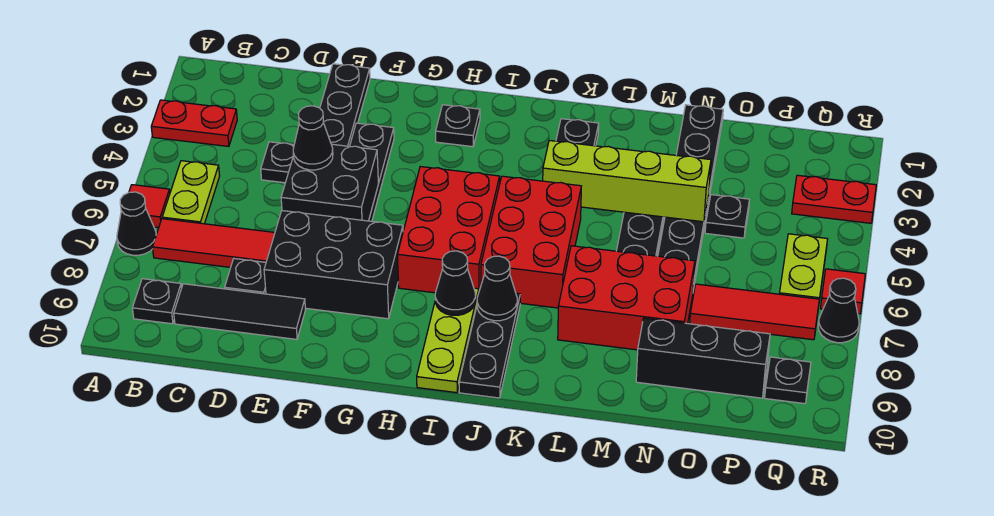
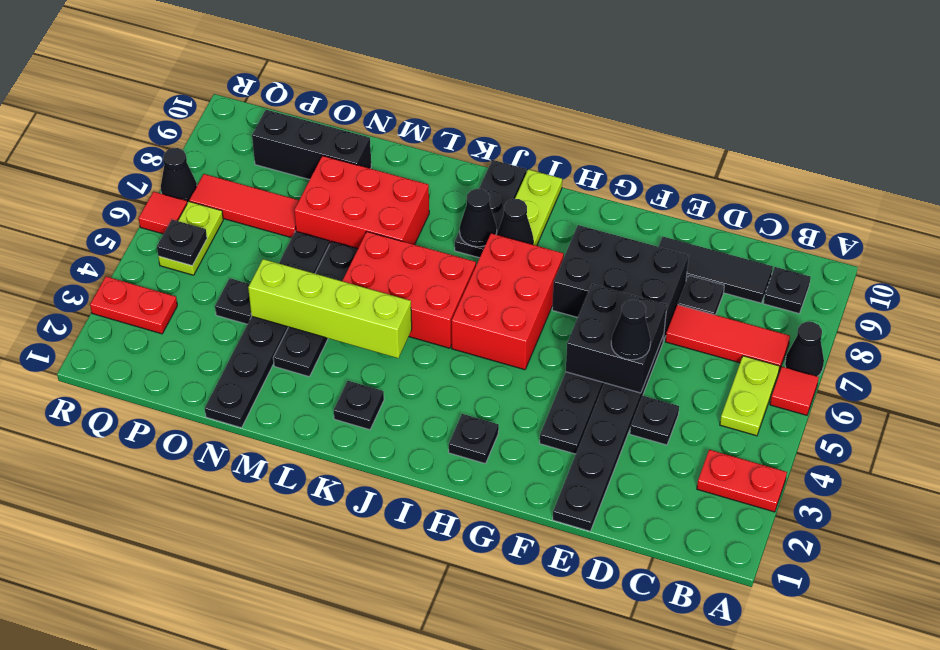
red 2x3 brick [481,176,581,308] -> red 2x3 brick turned to [343,232,476,348]
black 1x1 plate [765,357,811,404] -> black 1x1 plate moved to [157,220,207,266]

